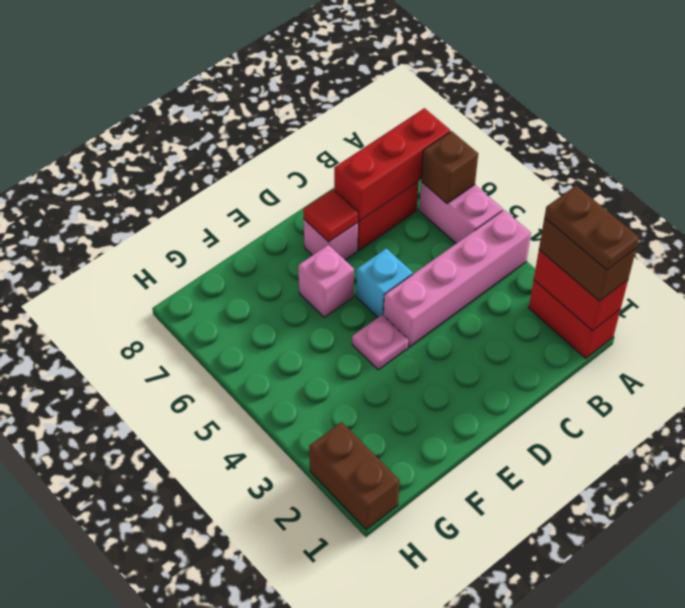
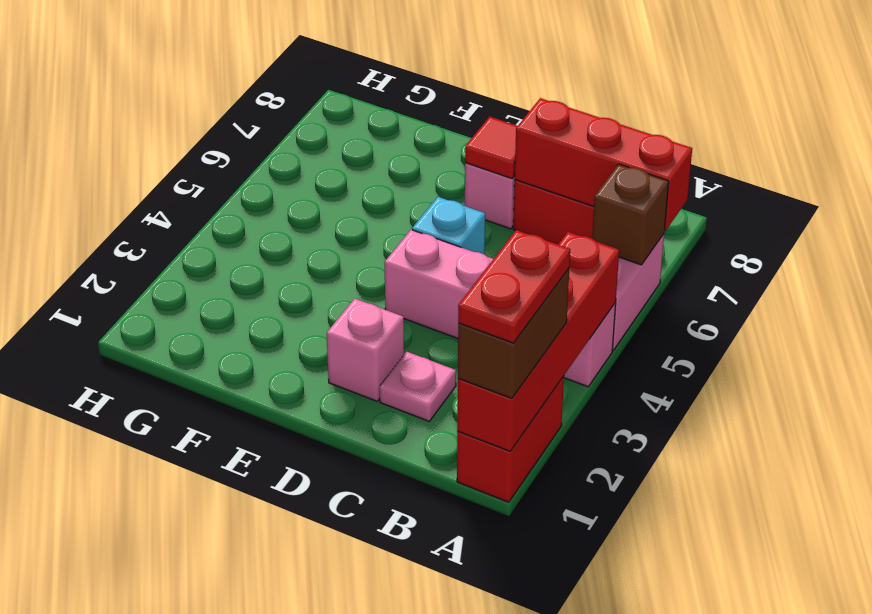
red 1x2 brick [534,250,628,331] -> red 1x4 brick [457,232,619,451]
brown 1x2 plate [545,186,639,270] -> red 1x2 plate [458,230,570,343]
pink 1x1 plate [352,315,408,370] -> pink 1x1 plate moved to [380,352,456,421]
pink 1x1 brick [298,245,354,317] -> pink 1x1 brick moved to [327,298,404,401]
brown 1x2 brick [309,422,400,530] -> none

